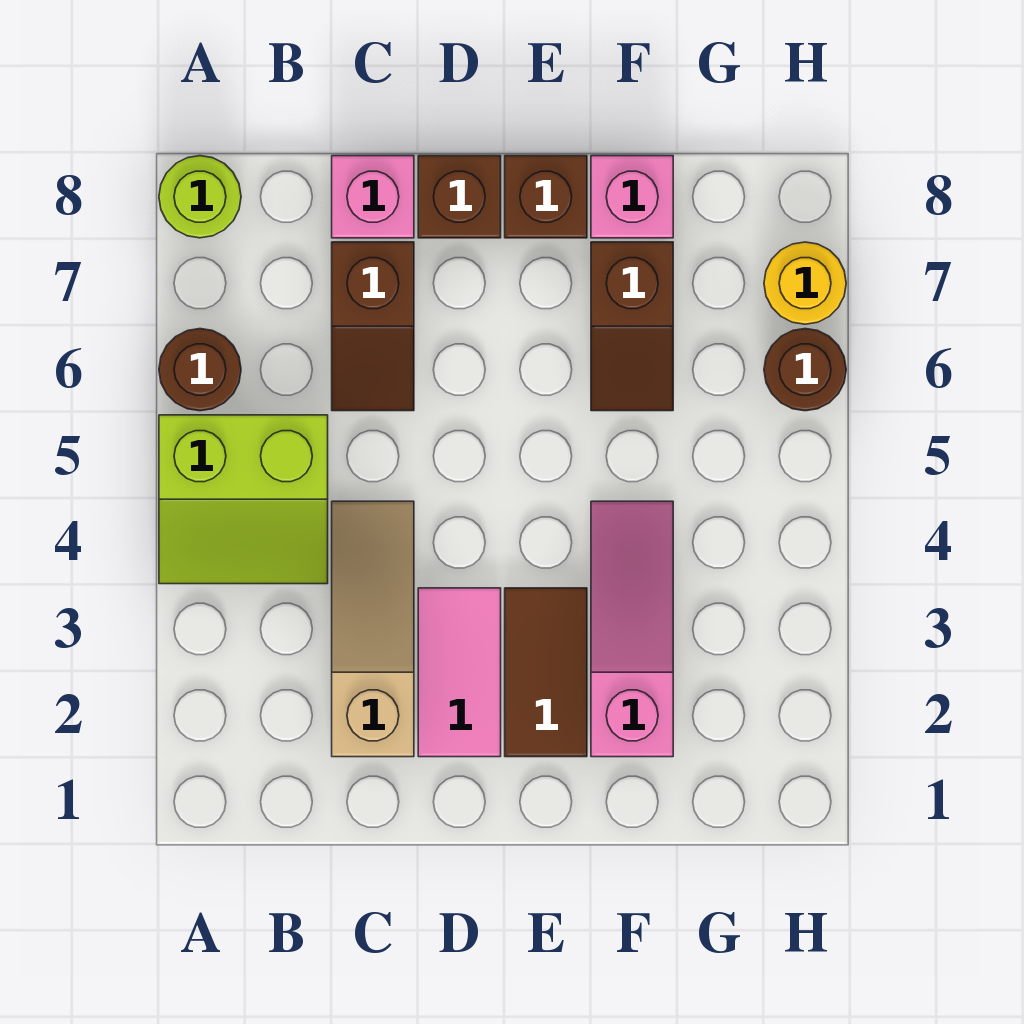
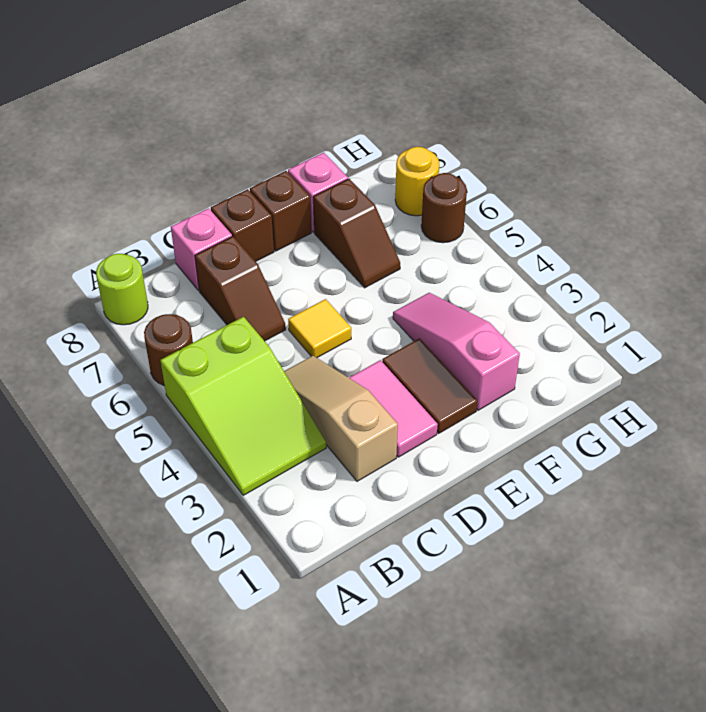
lime 2x2 slope [159,415,328,584] -> lime 2x3 slope [160,317,326,495]
none -> yellow 1x1 tile [288,299,351,358]

